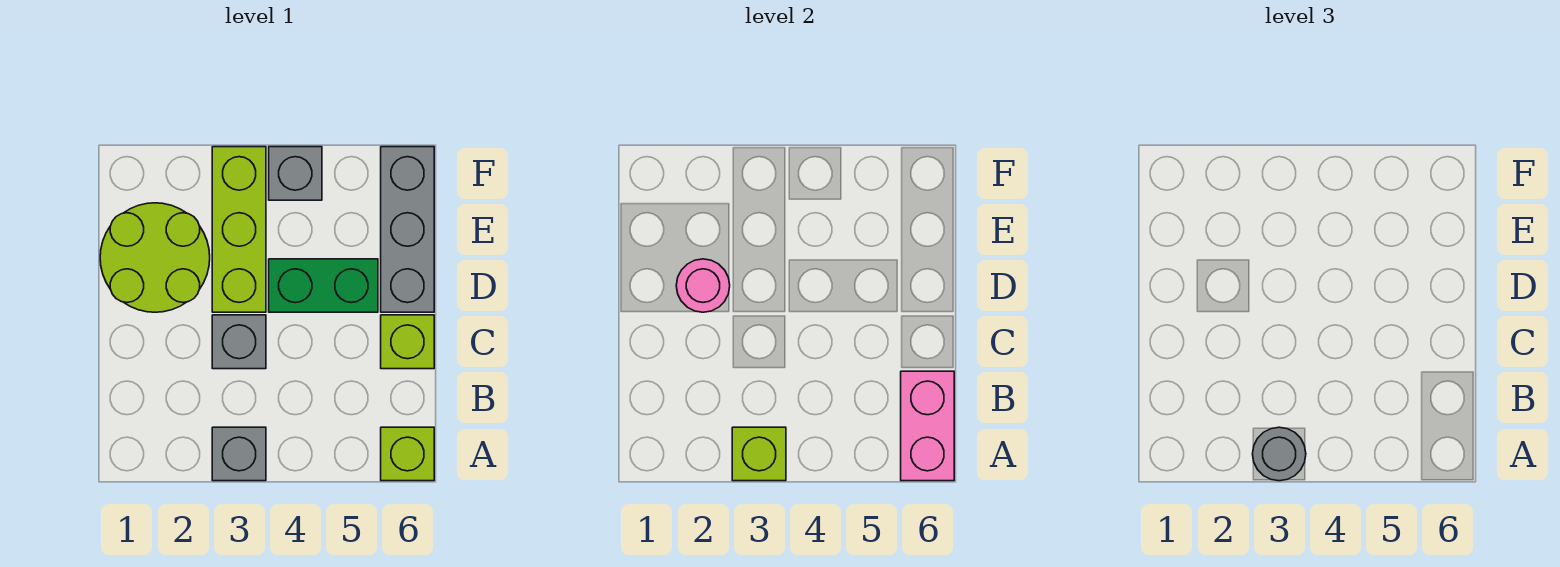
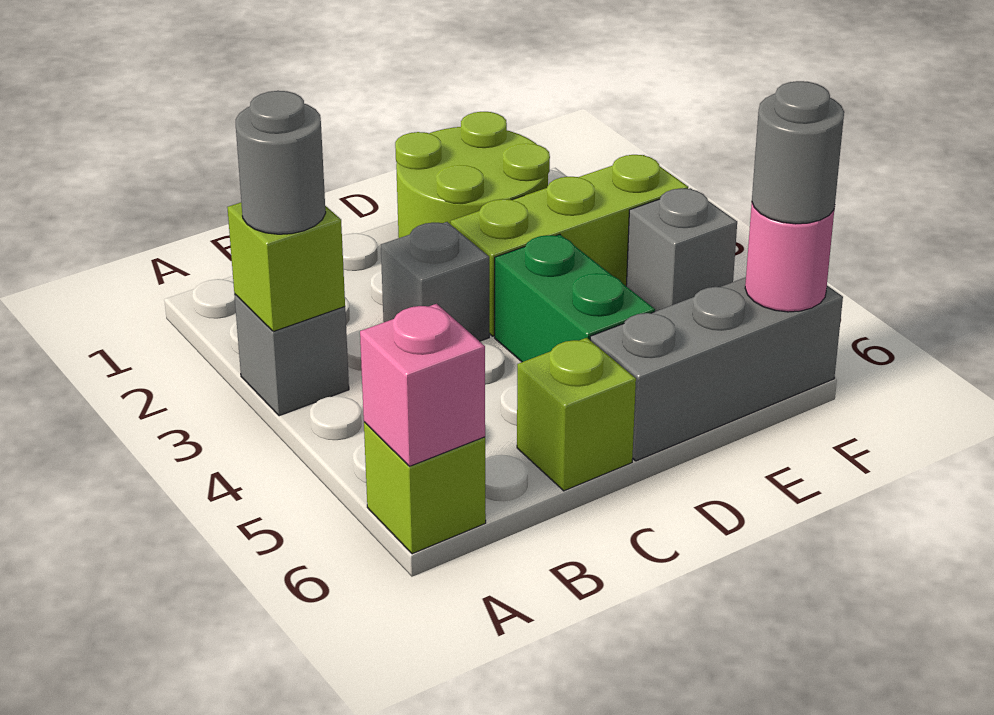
pink 1x2 brick [901,371,954,481] -> pink 1x1 brick [360,304,485,466]
pink 1x1 round brick [676,259,730,312] -> pink 1x1 round brick moved to [745,203,835,312]
none -> grey 1x1 round brick [752,81,844,224]

